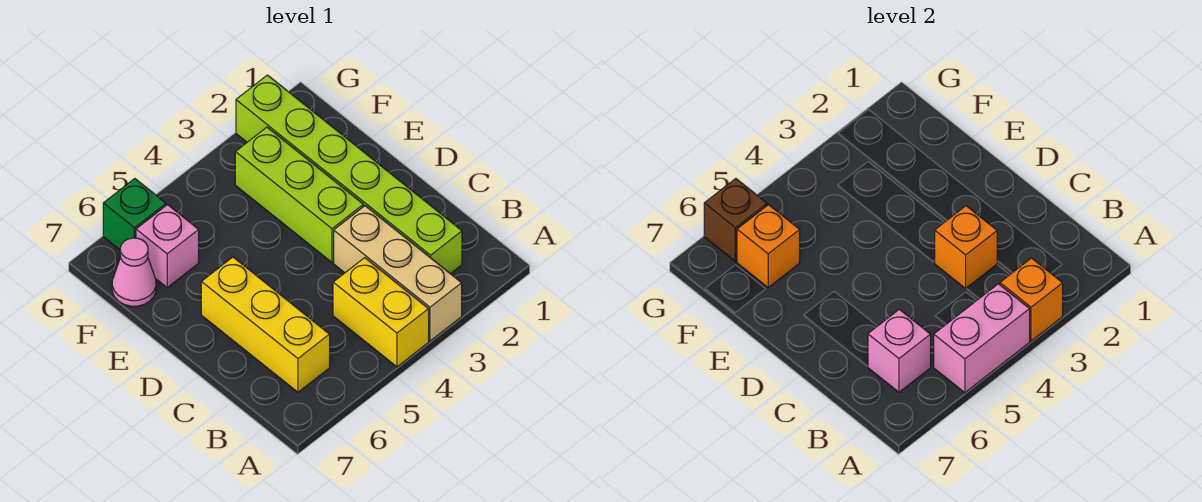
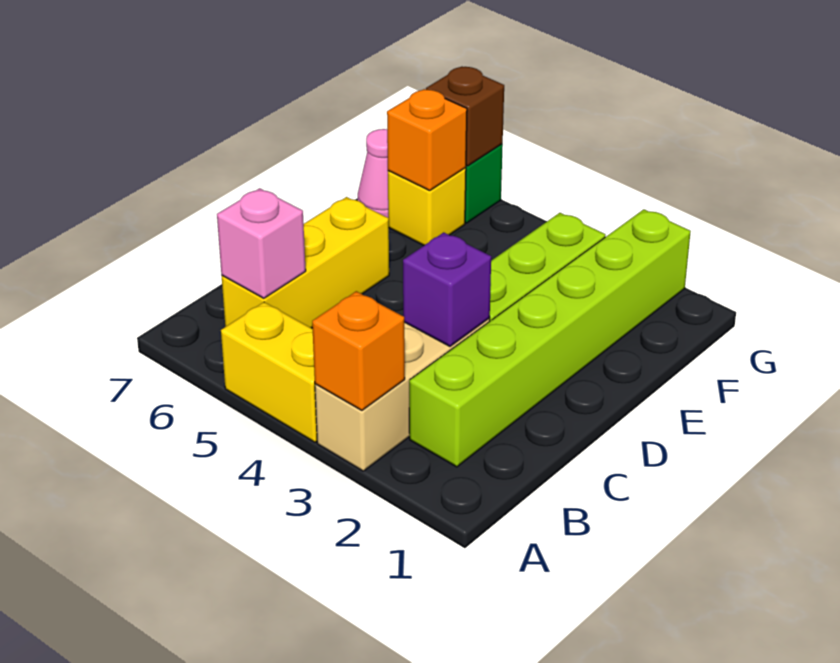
yellow 1x2 brick [333,258,429,367] -> yellow 1x2 brick turned to [221,302,317,442]
pink 1x2 brick [934,284,1030,393] -> none
orange 1x1 brick [934,206,997,289] -> purple 1x1 brick [403,232,491,346]
pink 1x1 brick [136,205,199,288] -> yellow 1x1 brick [388,168,466,245]

